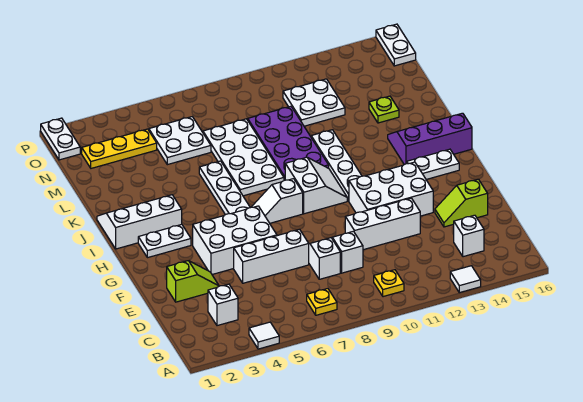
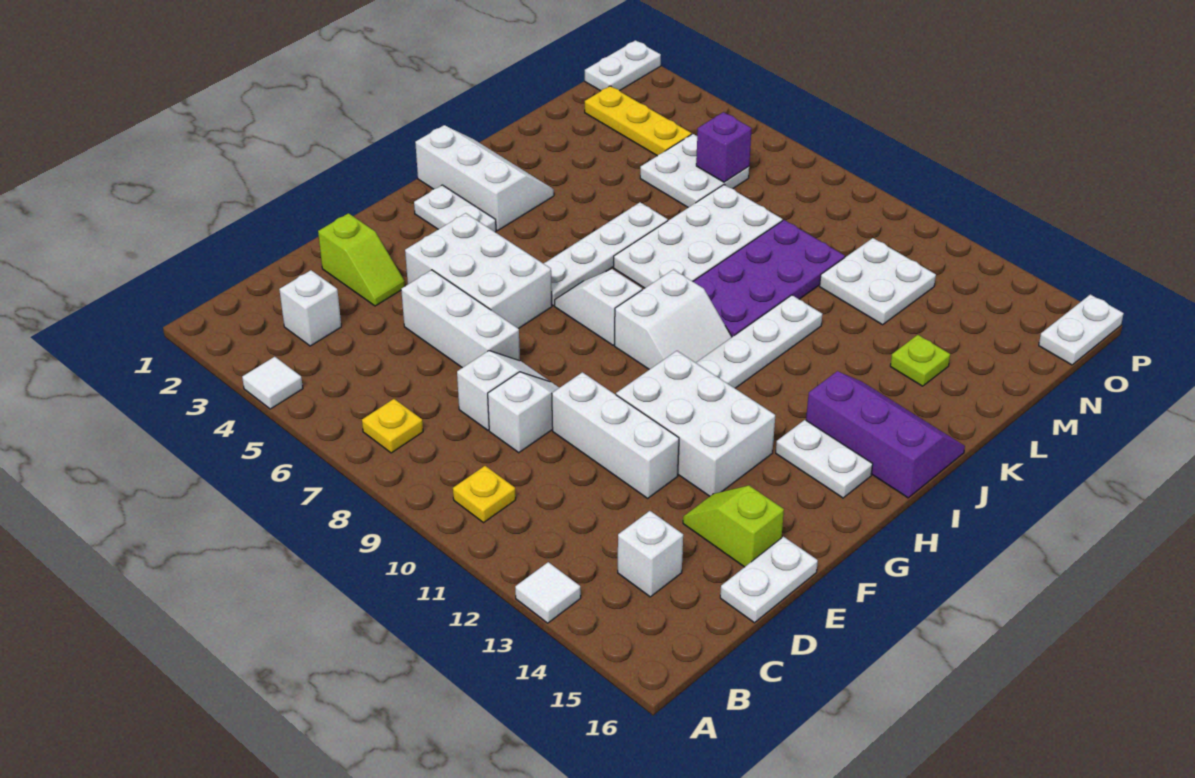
none -> white 1x2 plate [720,537,818,623]
none -> purple 1x1 brick [696,112,752,182]

